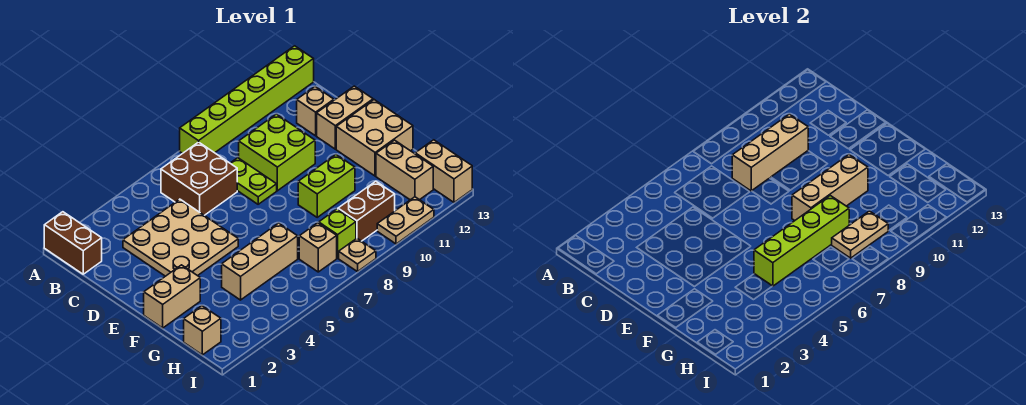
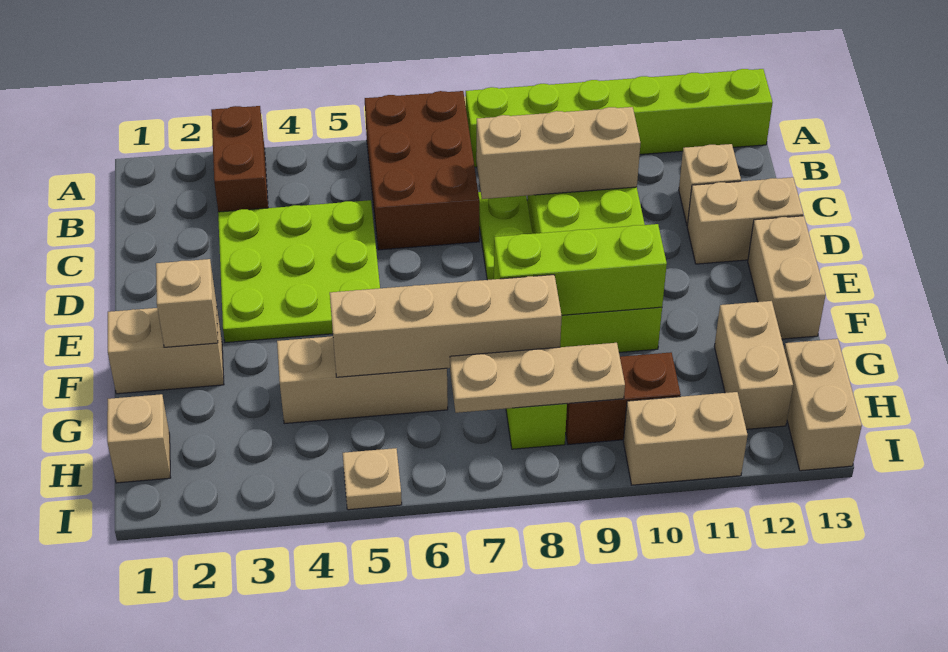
brown 1x2 brick [44,212,102,274] -> brown 1x2 brick moved to [211,106,268,212]
brown 2x2 brick [161,142,237,215] -> brown 2x3 brick [365,91,479,250]
tan 3x3 plate [123,199,238,276] -> lime 3x3 plate [218,200,380,343]
tan 2x2 brick [336,100,413,176] -> tan 1x2 brick [748,216,826,339]
tan 1x3 brick [792,155,868,220] -> lime 1x3 brick [494,224,667,315]
lime 1x4 brick [754,196,849,286] -> tan 1x4 brick [330,275,562,377]
tan 1x1 brick [299,223,337,272] -> tan 1x1 brick moved to [156,259,218,347]
tan 1x2 plate [832,211,888,258] -> tan 1x3 plate [450,343,625,413]
tan 1x1 plate [339,238,376,272] -> tan 1x1 plate moved to [343,448,402,510]
tan 1x2 plate [377,197,434,244] -> tan 1x2 brick [623,392,748,485]

